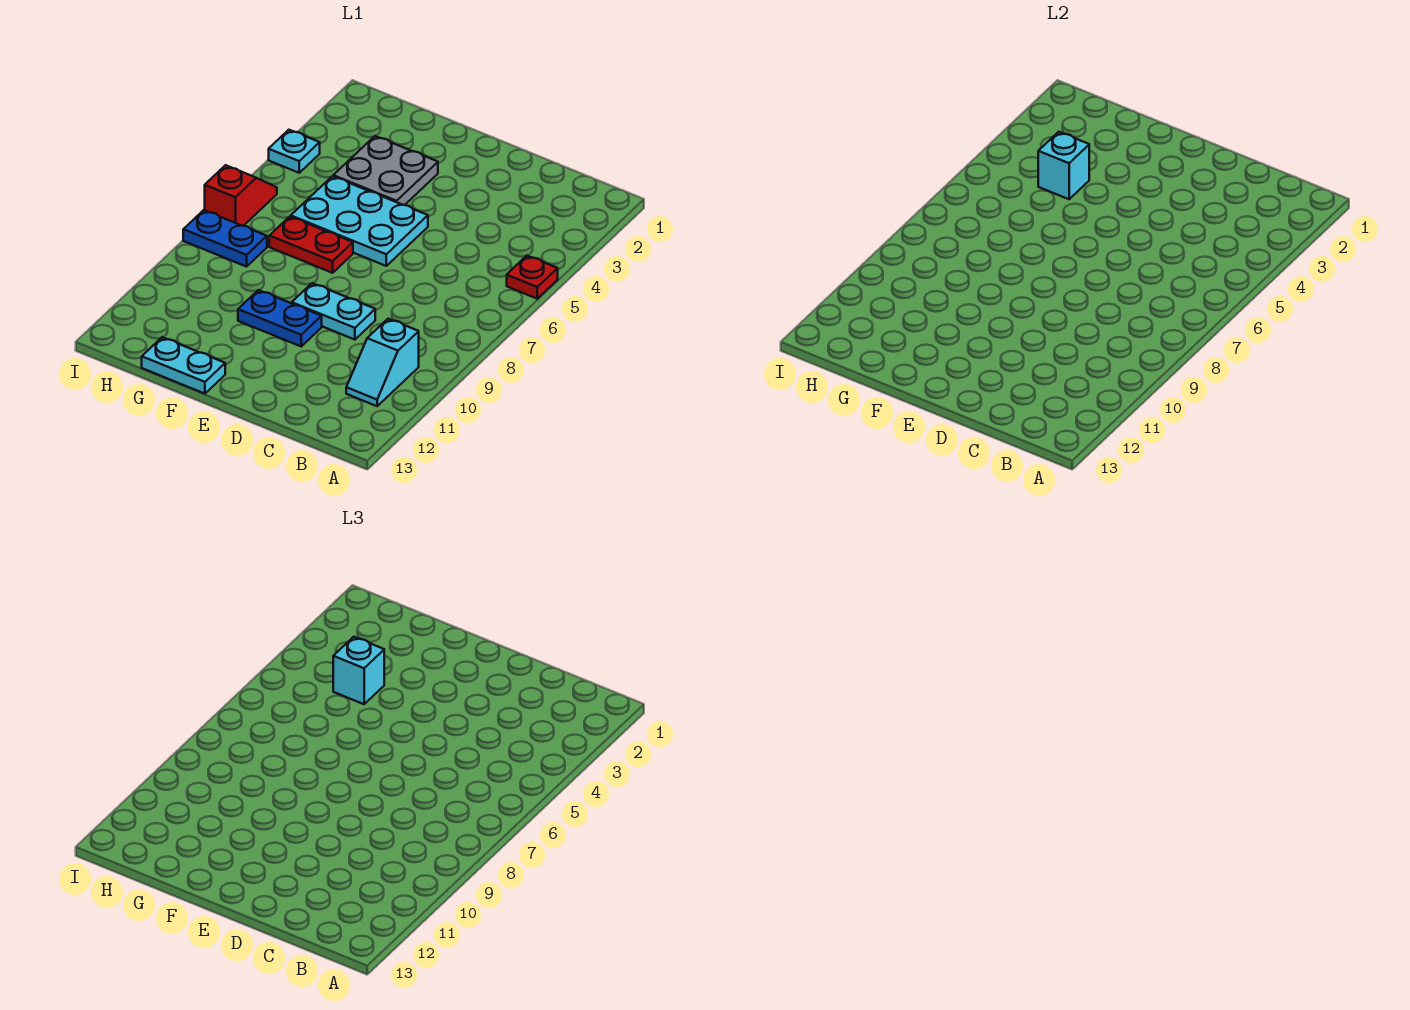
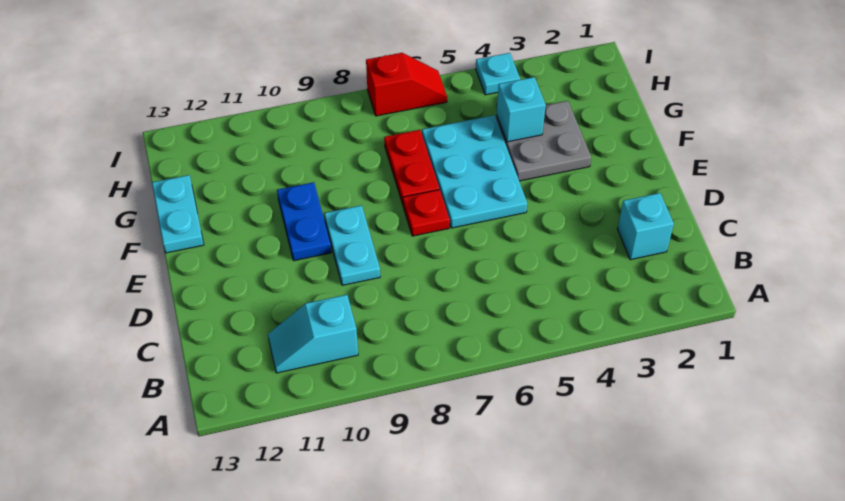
red 1x1 plate [507,256,558,299] -> red 1x1 plate moved to [403,190,450,236]
cyan 1x1 brick [333,637,384,704] -> cyan 1x1 brick moved to [618,193,674,260]
blue 1x2 plate [183,210,267,267] -> none

